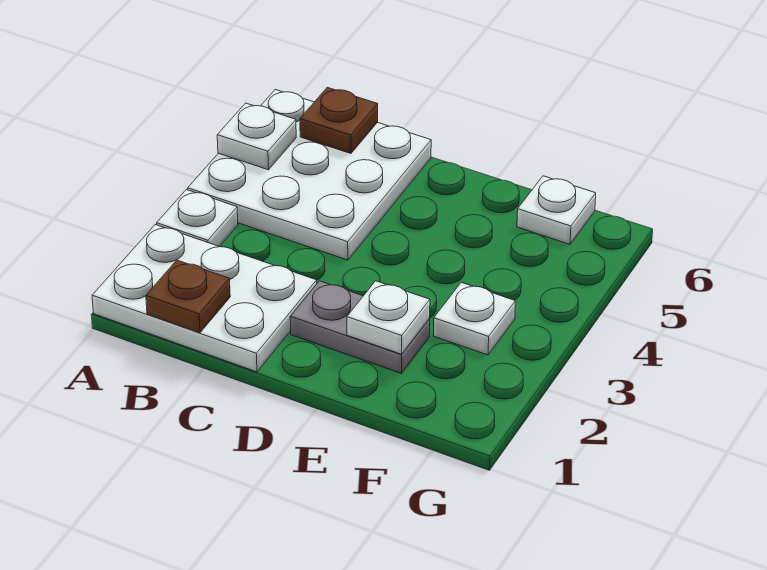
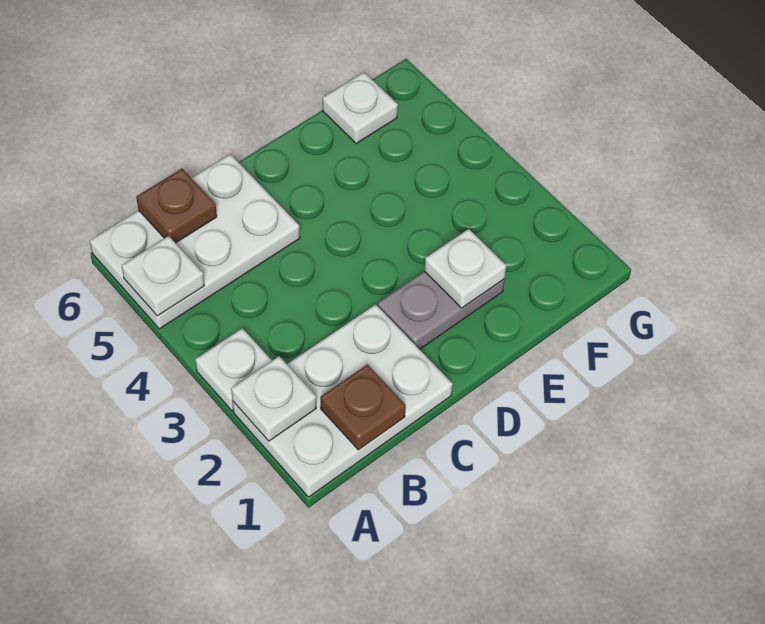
white 3x3 plate [188,90,431,260] -> white 2x3 plate [90,154,300,329]
white 1x1 plate [434,282,515,355] -> white 1x1 plate moved to [231,356,316,441]

